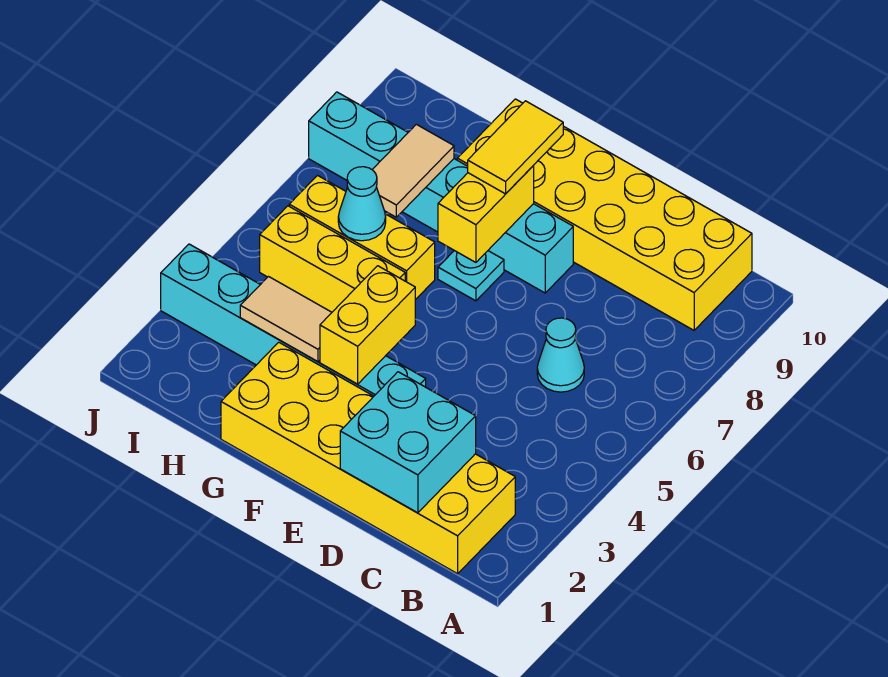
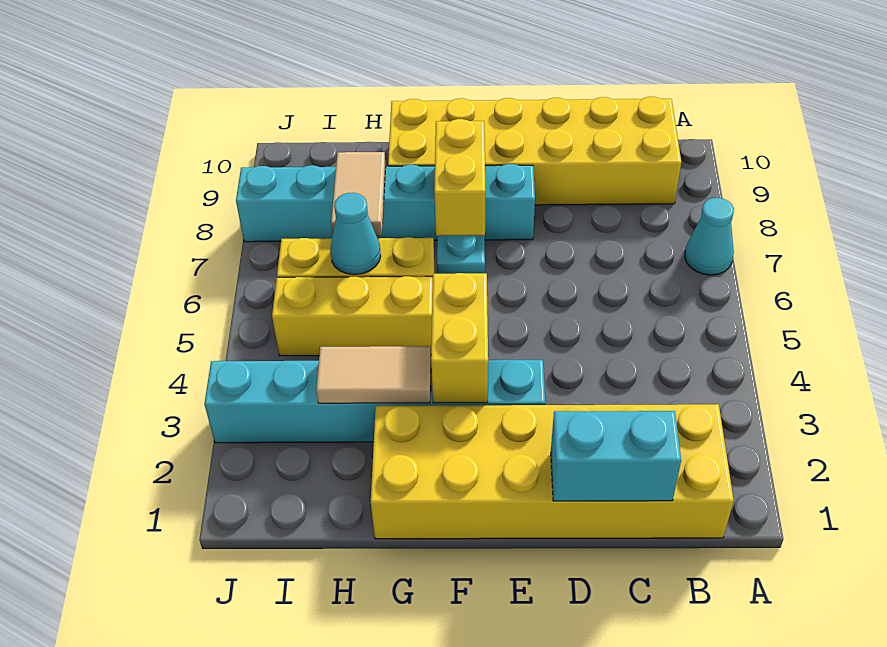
cyan 2x2 brick [340,372,476,513] -> cyan 1x2 brick [551,411,681,501]
cyan 1x1 cone [537,318,584,392] -> cyan 1x1 cone moved to [685,198,734,275]
yellow 1x2 tile [468,101,563,194] -> none

